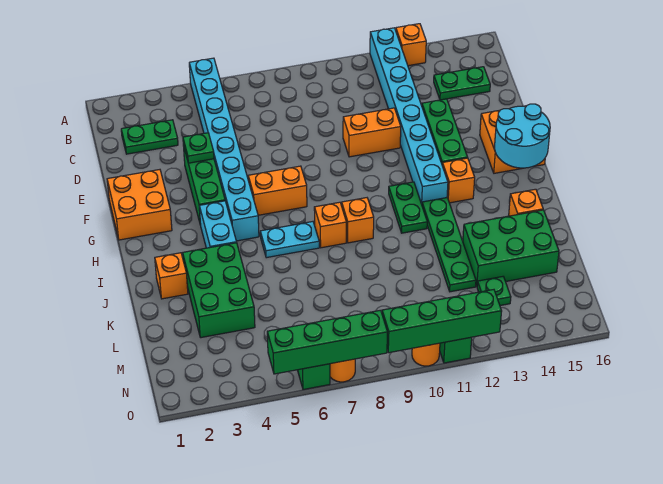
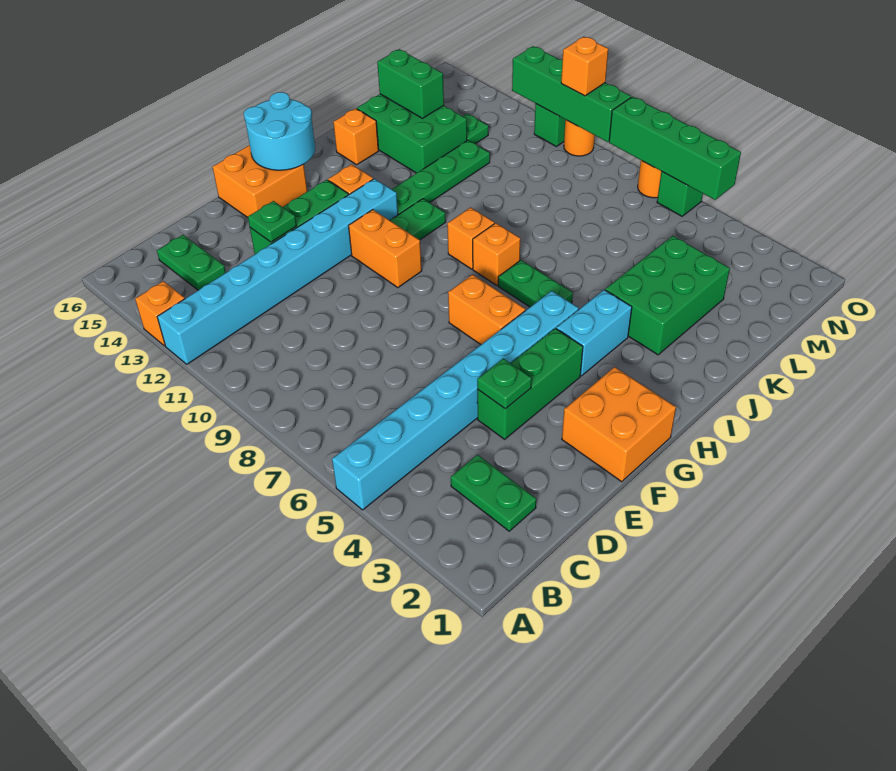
orange 1x2 brick [343,108,401,157] -> orange 1x2 brick moved to [349,210,422,288]
none -> green 1x1 plate [248,201,297,242]
cyan 1x2 plate [260,222,319,258] -> green 1x2 plate [498,260,573,307]
orange 1x1 brick [155,253,188,299] -> orange 1x1 brick moved to [561,37,608,96]
none -> green 1x2 brick [377,49,444,118]

